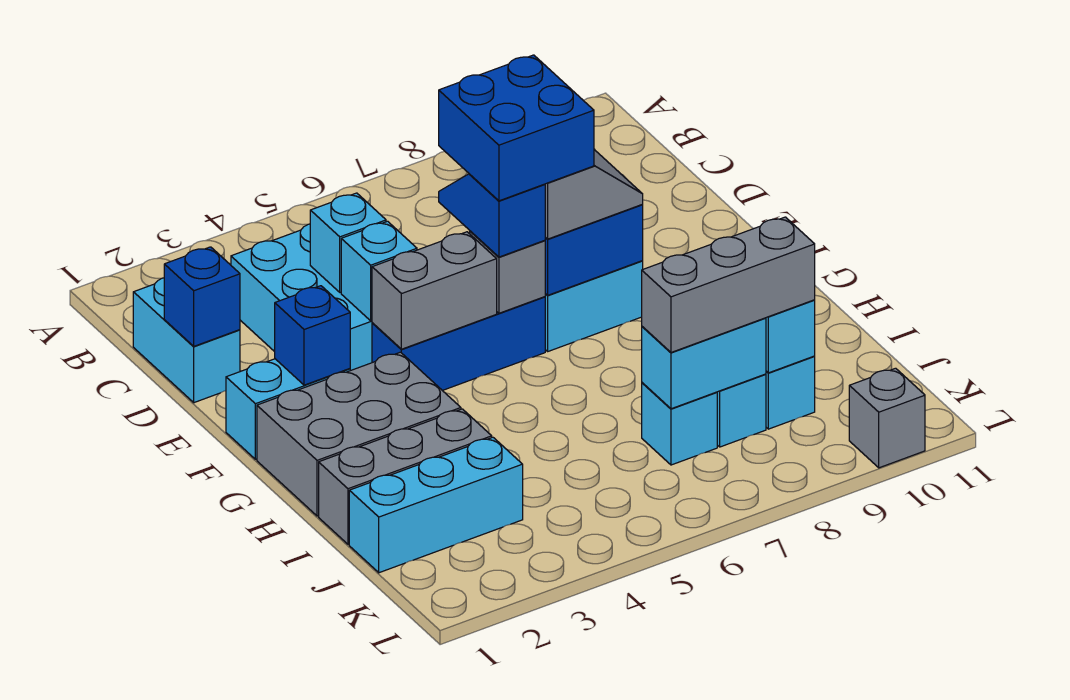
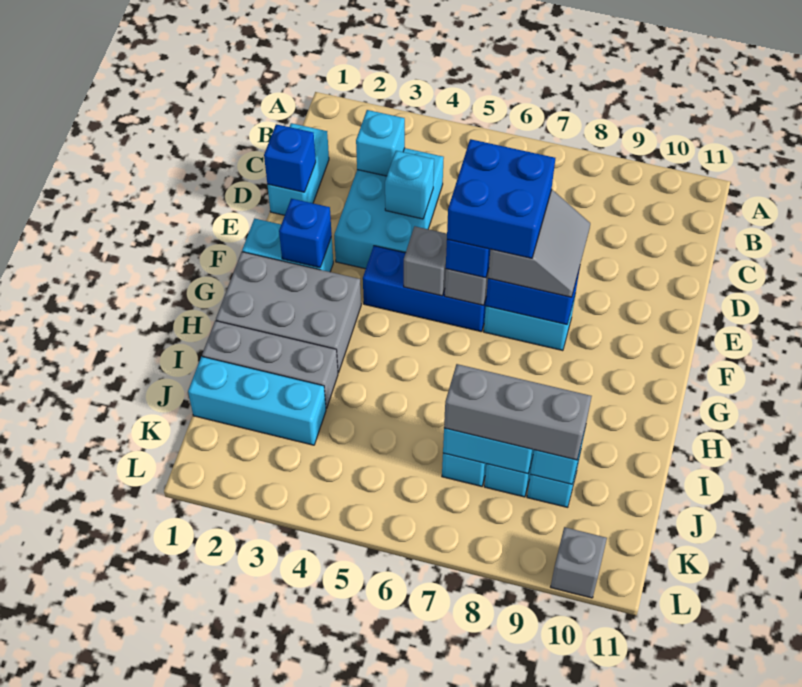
cyan 1x1 brick [341,221,417,321] -> cyan 1x1 brick moved to [356,110,405,176]
grey 1x2 brick [372,232,497,349] -> grey 1x1 brick [404,226,447,296]

